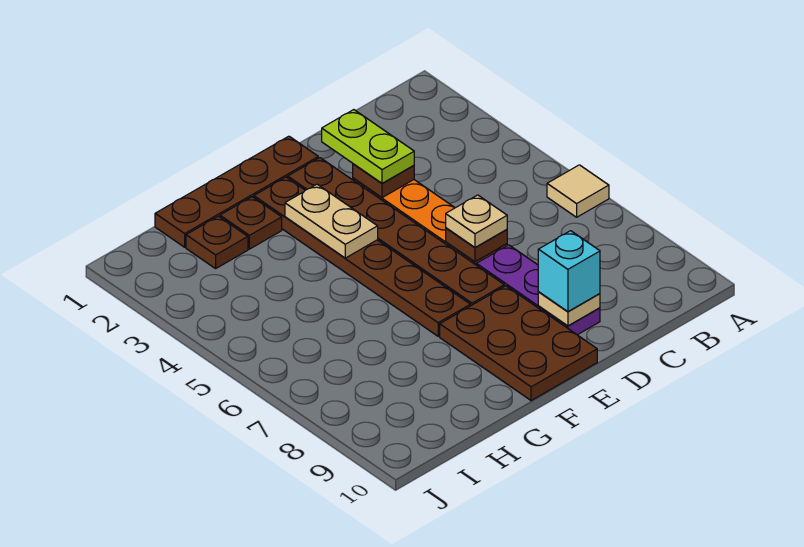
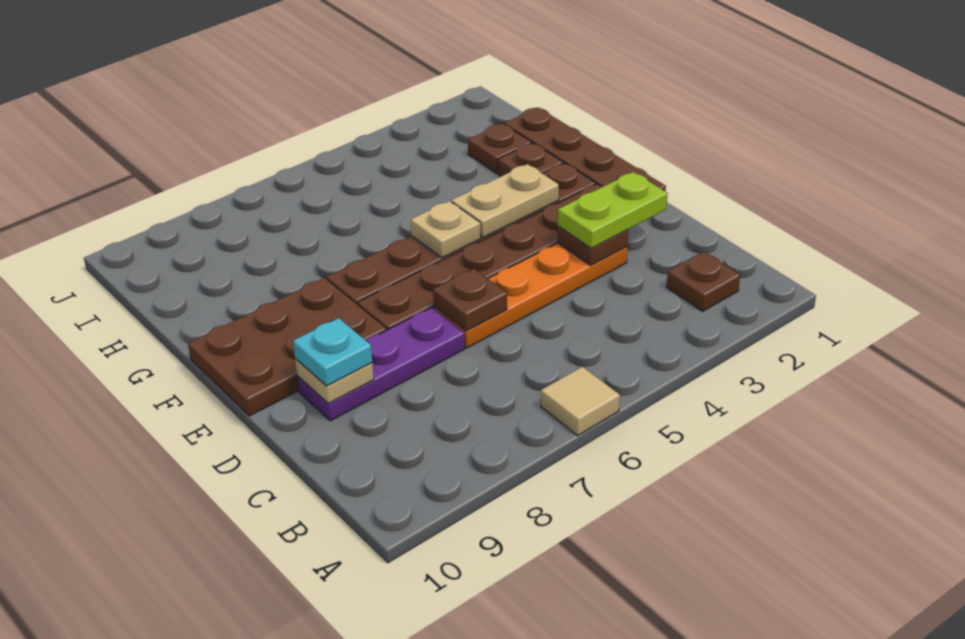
none -> brown 1x1 plate [667,252,740,311]
tan 1x1 plate [446,195,507,248] -> tan 1x1 plate moved to [411,201,481,258]
cyan 1x1 brick [538,231,600,312] -> cyan 1x1 plate [293,318,372,386]

